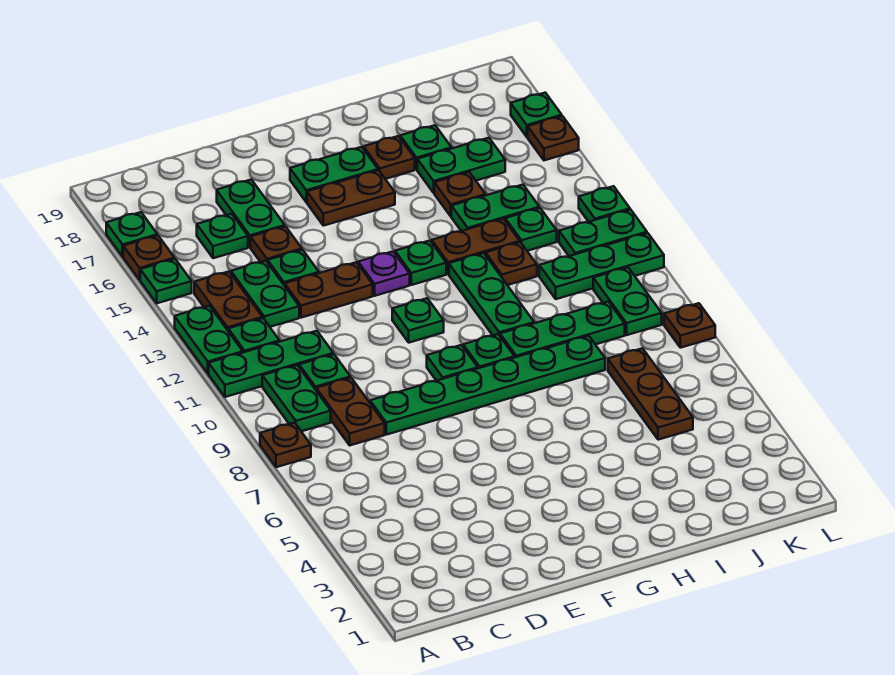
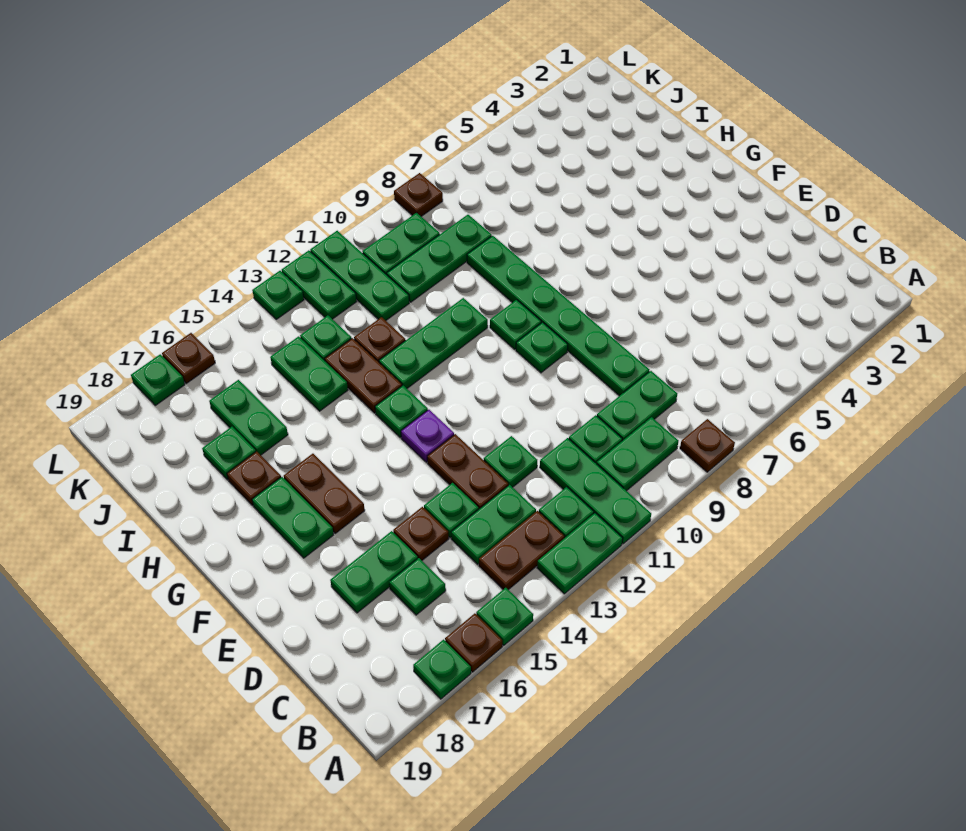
brown 1x2 plate [316,378,385,445] -> green 1x2 plate [597,371,677,441]
green 1x1 plate [392,298,444,343] -> green 1x1 plate moved to [484,436,537,487]
green 1x3 plate [500,302,625,357] -> green 1x3 plate turned to [387,215,492,302]
brown 1x1 plate [434,172,486,216] -> none
brown 1x3 plate [608,348,693,440] -> none

